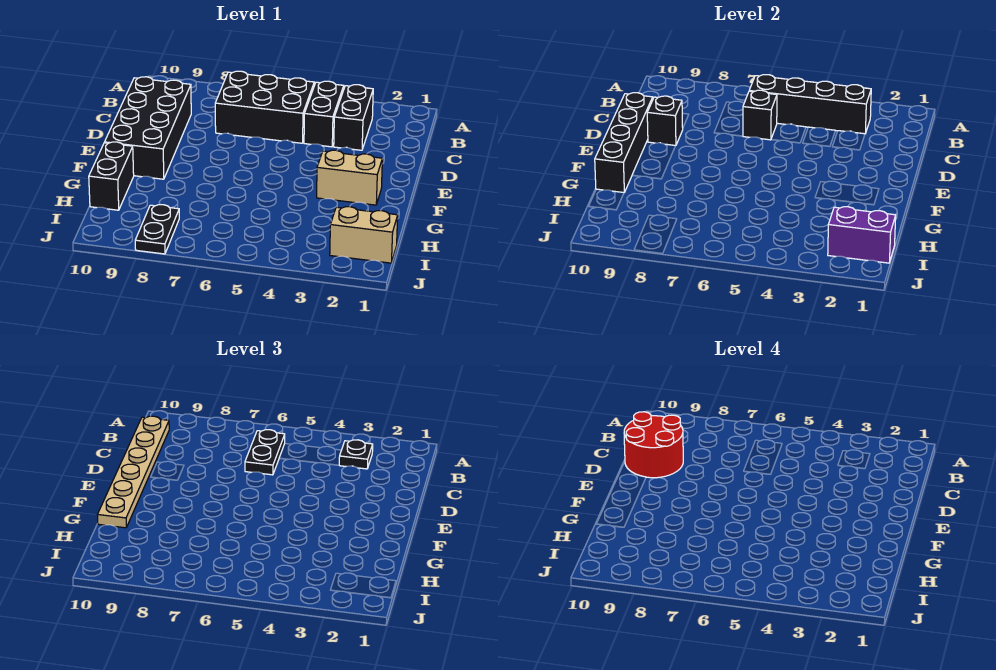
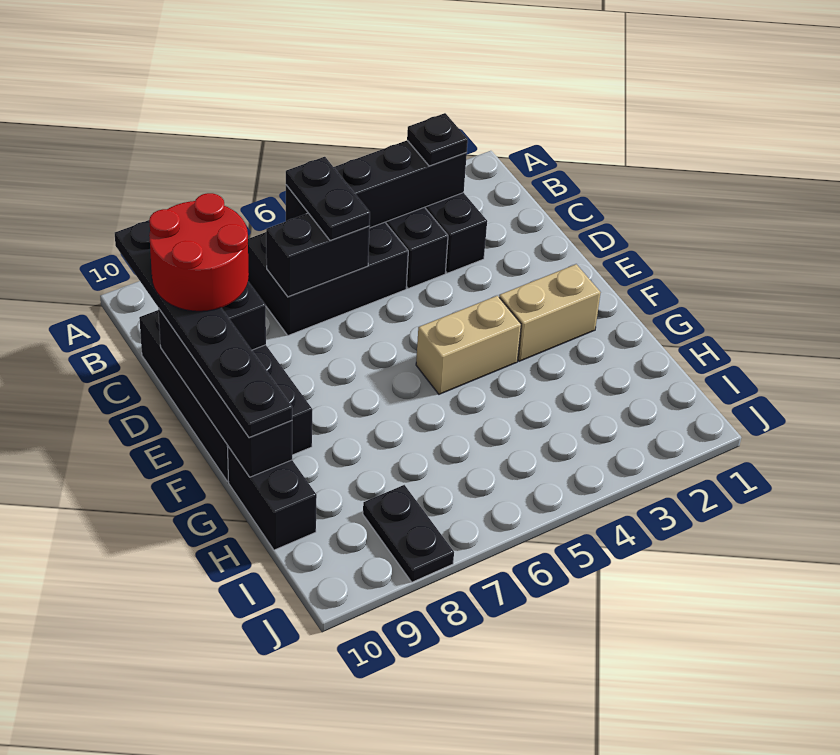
tan 1x6 plate [97,416,169,528] -> black 1x6 plate [115,220,292,437]
black 1x1 brick [743,90,777,140] -> black 1x2 brick [266,213,370,297]
tan 1x2 brick [330,207,398,263] -> tan 1x2 brick moved to [416,296,521,394]
purple 1x2 brick [828,207,896,263] -> none

